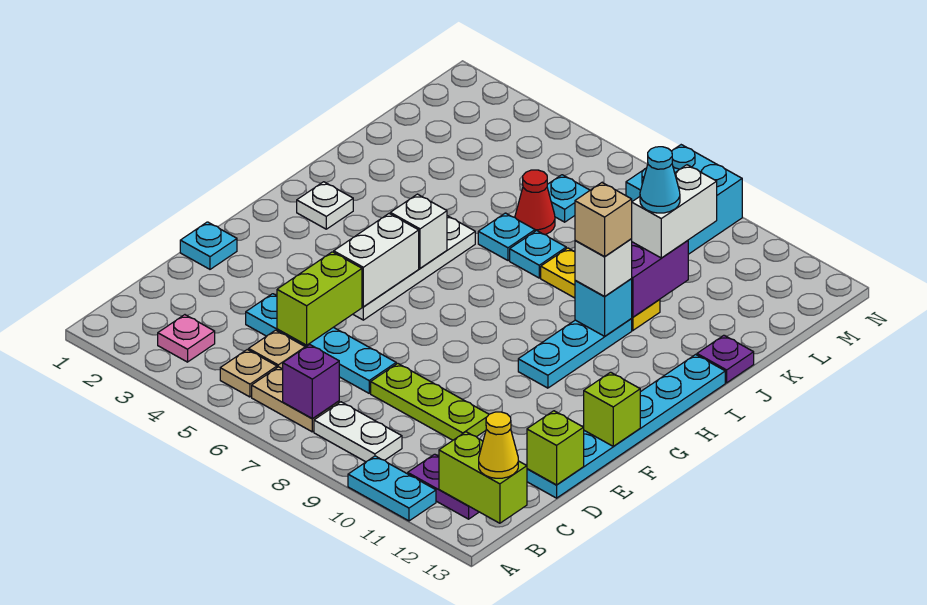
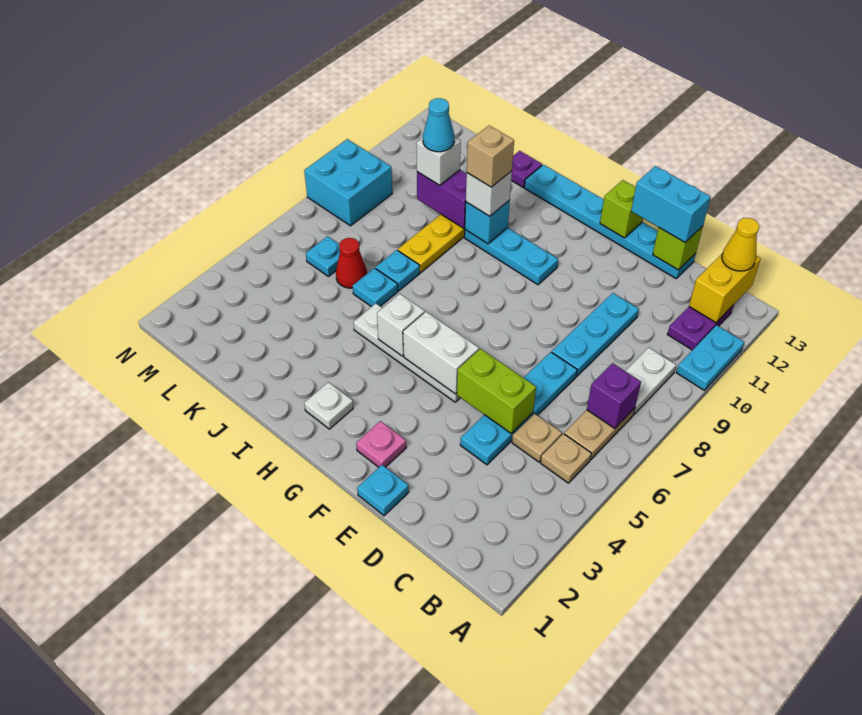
pink 1x1 plate [158,315,215,362] -> pink 1x1 plate moved to [356,421,406,467]
lime 1x2 brick [439,432,527,523] -> yellow 1x2 brick [689,254,761,323]
lime 1x3 plate [371,363,489,440] -> cyan 1x3 plate [552,293,639,376]
none -> cyan 1x2 brick [631,166,711,242]
white 1x2 brick [632,165,717,258] -> white 1x1 brick [416,137,461,185]

